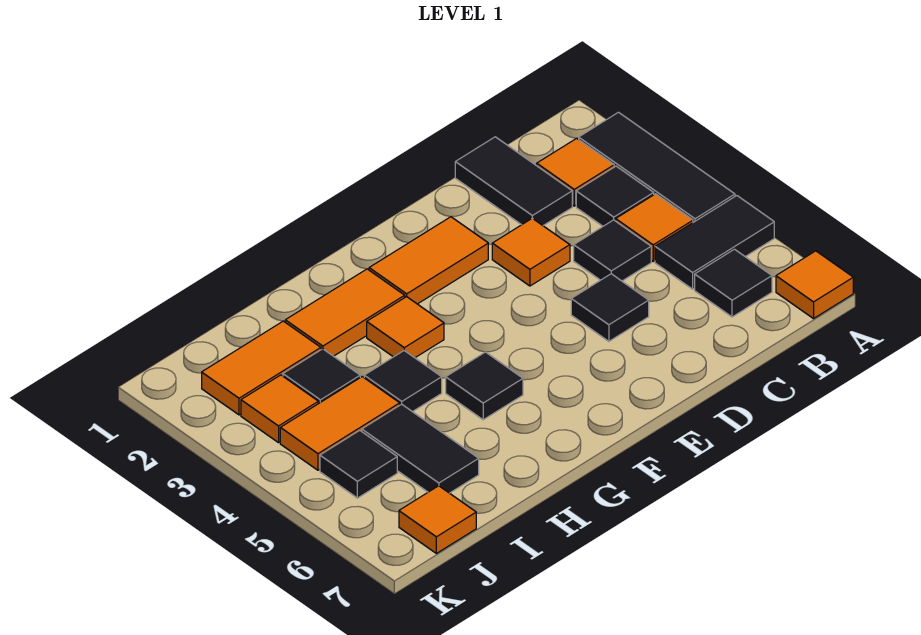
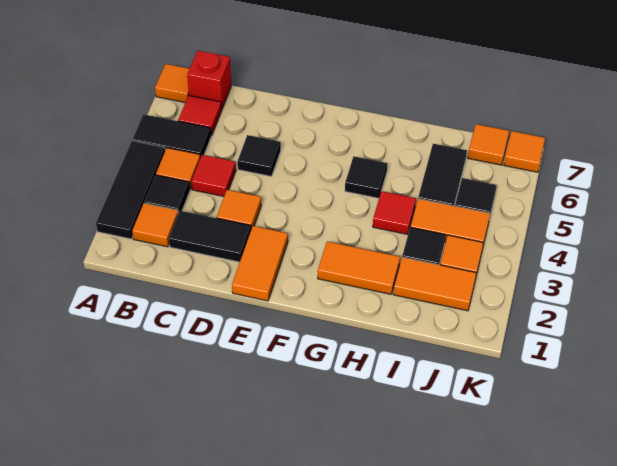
black 1x1 tile [695,249,772,317] -> red 1x1 tile [178,96,221,136]
none -> red 1x1 brick [187,51,231,110]
black 1x2 tile [455,137,572,225] -> black 1x2 tile turned to [169,211,251,262]
black 1x1 tile [574,220,651,281] -> red 1x1 tile [191,155,236,196]
orange 1x2 tile [369,217,488,304] -> orange 1x2 tile turned to [232,226,288,301]
orange 1x1 tile [367,297,444,358] -> orange 1x1 tile moved to [504,131,545,172]
black 1x1 tile [364,351,442,412] -> red 1x1 tile [373,191,416,234]

